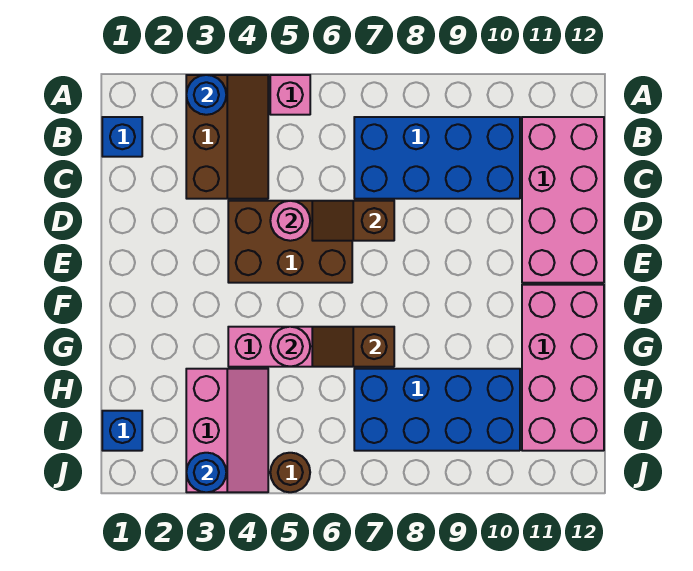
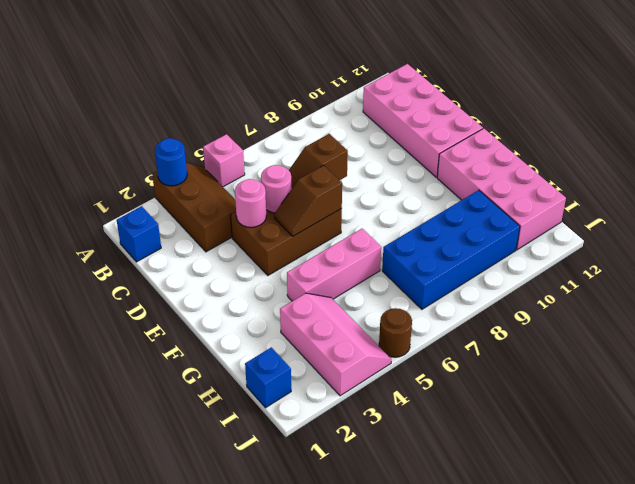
blue 2x4 brick [354,117,520,199] -> none
pink 1x1 round brick [270,327,310,367] -> pink 1x1 round brick moved to [235,179,266,227]
brown 1x2 slope [312,327,394,367] -> brown 1x2 slope moved to [274,165,342,236]
blue 1x1 round brick [186,453,226,492] -> none

